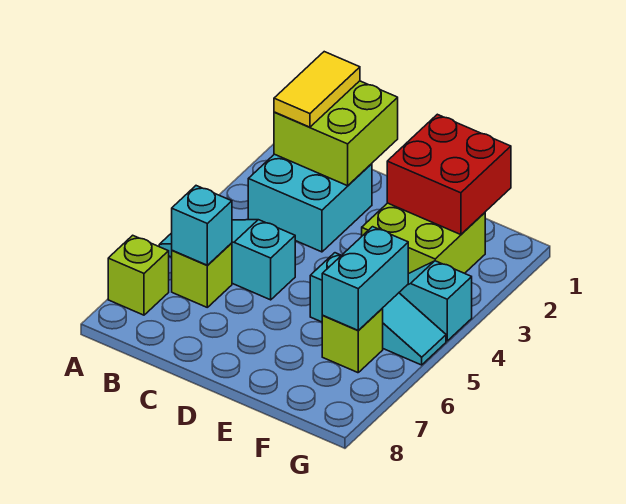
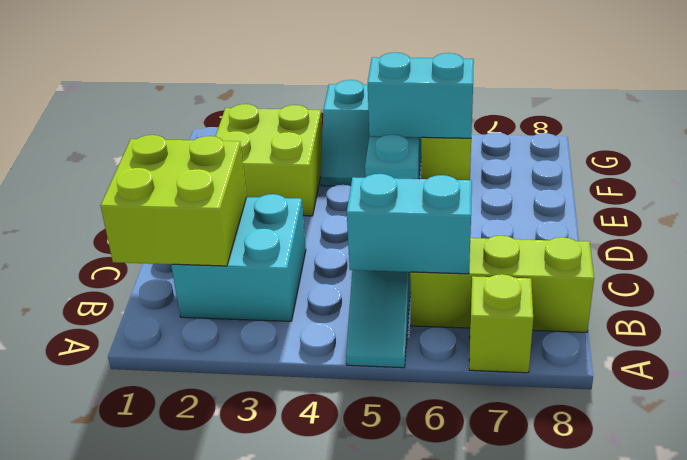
yellow 1x2 tile [274,52,360,127] -> none
lime 1x1 brick [172,243,232,307] -> lime 1x3 brick [410,236,594,332]
cyan 1x1 brick [172,186,232,265] -> cyan 1x2 brick [347,174,472,274]
red 2x2 brick [387,114,511,235] -> none

